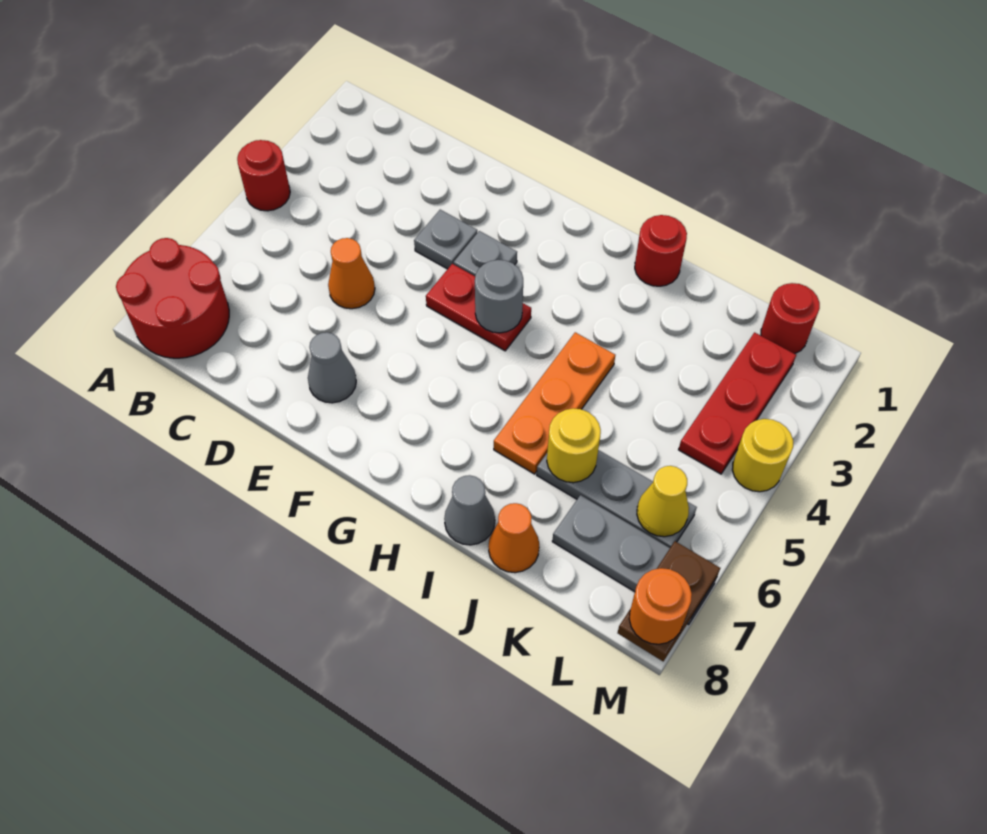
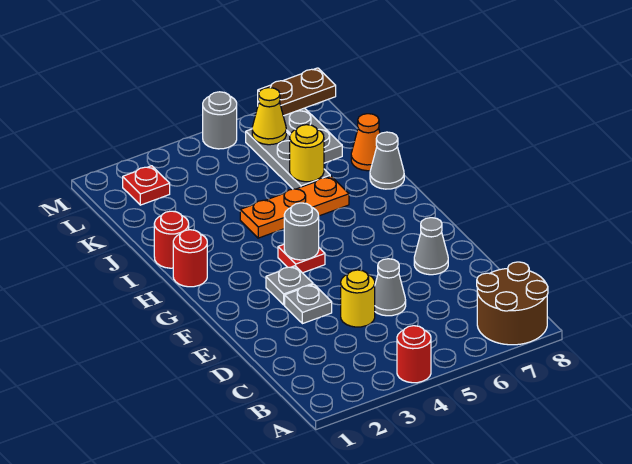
red 2x2 round brick [116,238,229,358] -> brown 2x2 round brick [477,262,548,345]
orange 1x1 cone [328,238,375,309] -> grey 1x1 cone [375,259,406,316]
red 1x2 plate [426,264,531,351] -> red 1x1 plate [278,244,325,273]
red 1x1 round brick [761,283,820,354] -> red 1x1 round brick moved to [173,230,207,287]
red 1x3 plate [679,332,796,474] -> red 1x1 plate [123,166,170,205]
yellow 1x1 round brick [732,419,793,492] -> yellow 1x1 round brick moved to [341,270,375,327]
none -> grey 1x1 round brick [203,92,237,149]
orange 1x1 round brick [629,568,692,644] -> none

